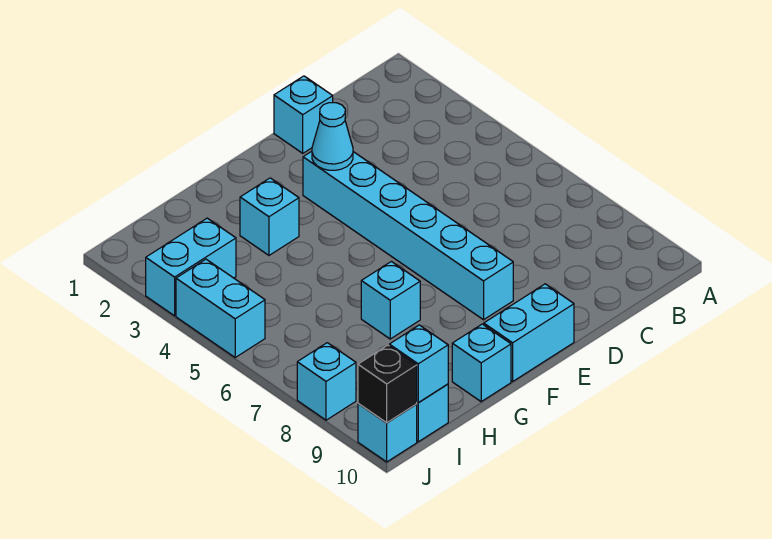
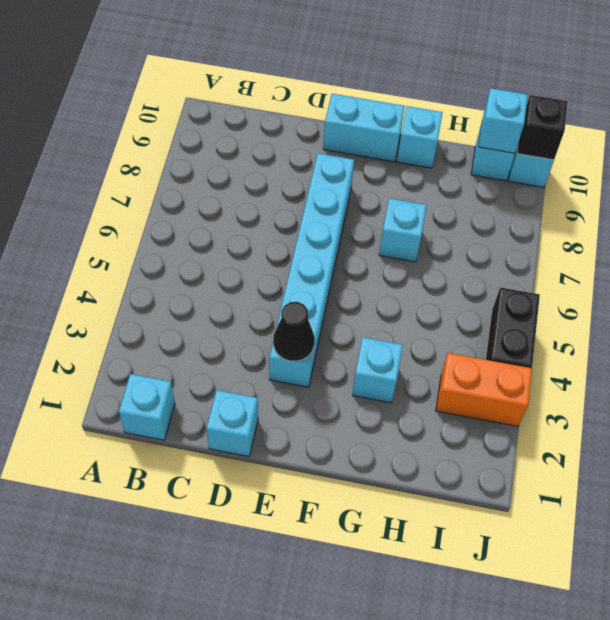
cyan 1x1 cone [312,103,353,170] -> black 1x1 cone [273,302,315,361]
cyan 1x2 brick [146,218,236,316] -> orange 1x2 brick [436,353,532,426]
cyan 1x2 brick [176,259,265,357] -> black 1x2 brick [486,287,540,368]
cyan 1x1 brick [297,343,356,420] -> cyan 1x1 brick moved to [119,374,175,440]

